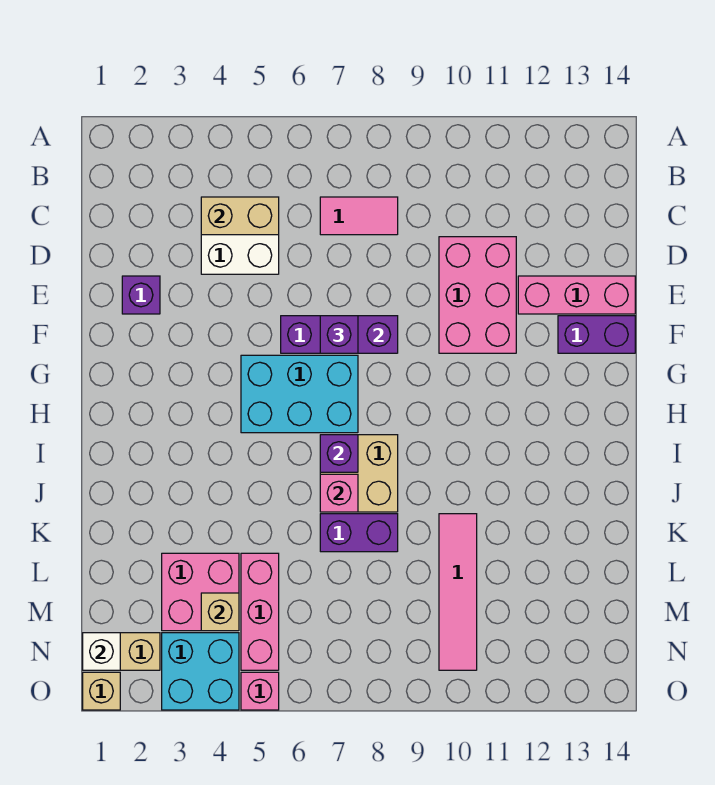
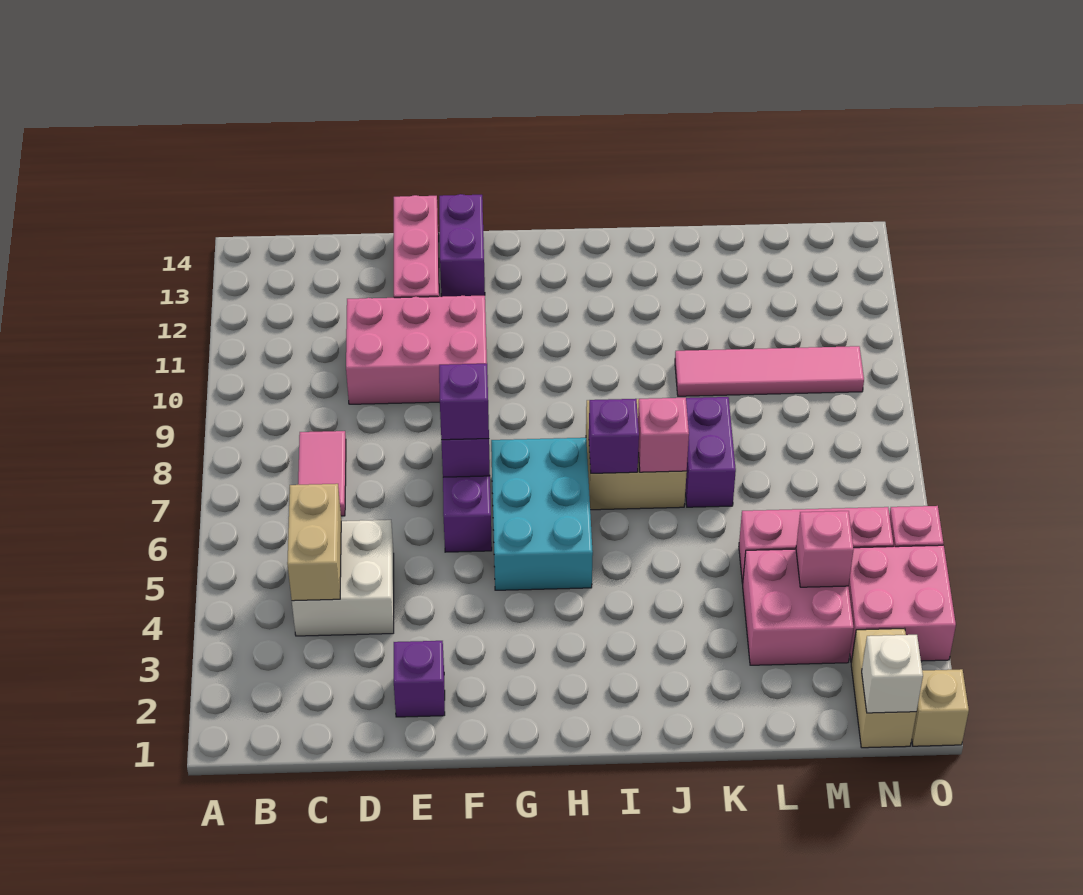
tan 1x1 brick [201,593,239,631] -> pink 1x1 brick [796,511,854,587]
cyan 2x2 brick [162,633,239,710] -> pink 2x2 brick [848,545,956,662]

